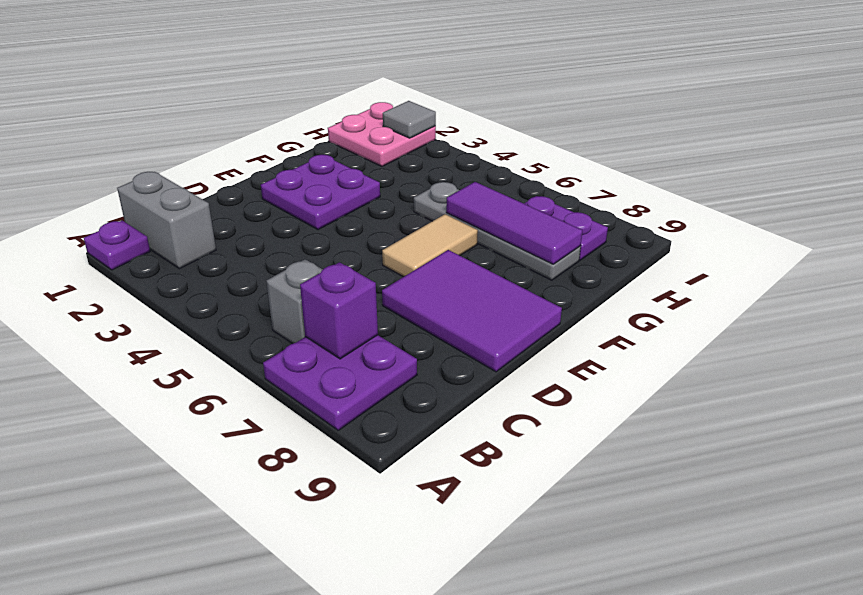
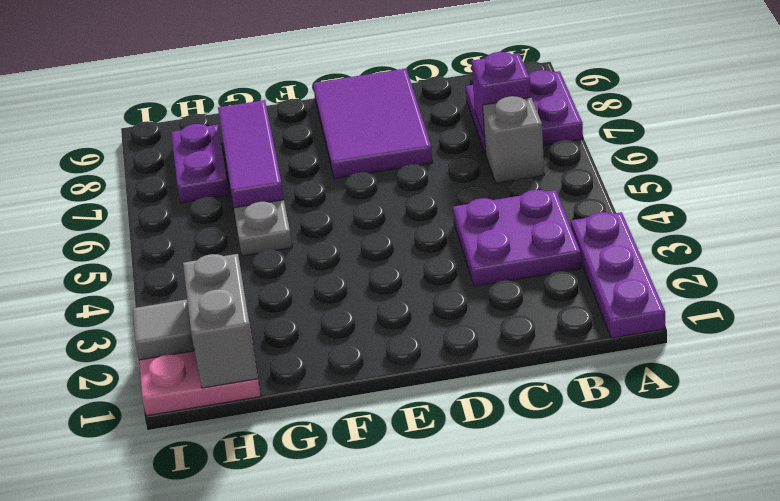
purple 1x1 plate [84,220,150,270] -> purple 1x3 plate [571,212,665,338]
grey 1x2 brick [117,172,216,269] -> grey 1x2 brick moved to [183,254,258,388]
purple 2x2 plate [261,155,380,230] -> purple 2x2 plate moved to [453,190,581,286]
tan 1x2 tile [382,214,478,277] -> none

